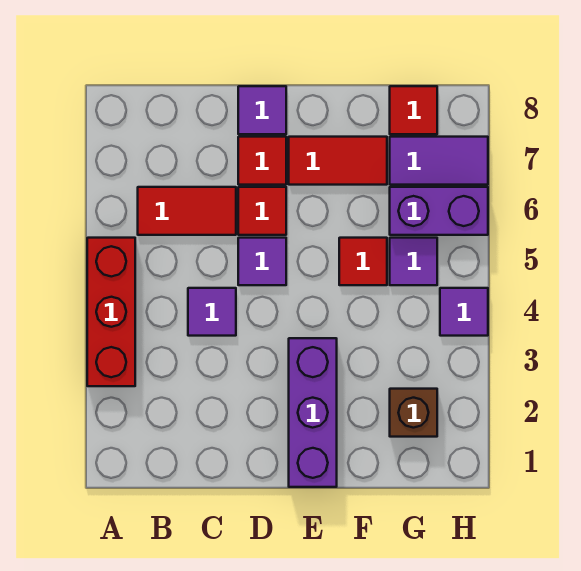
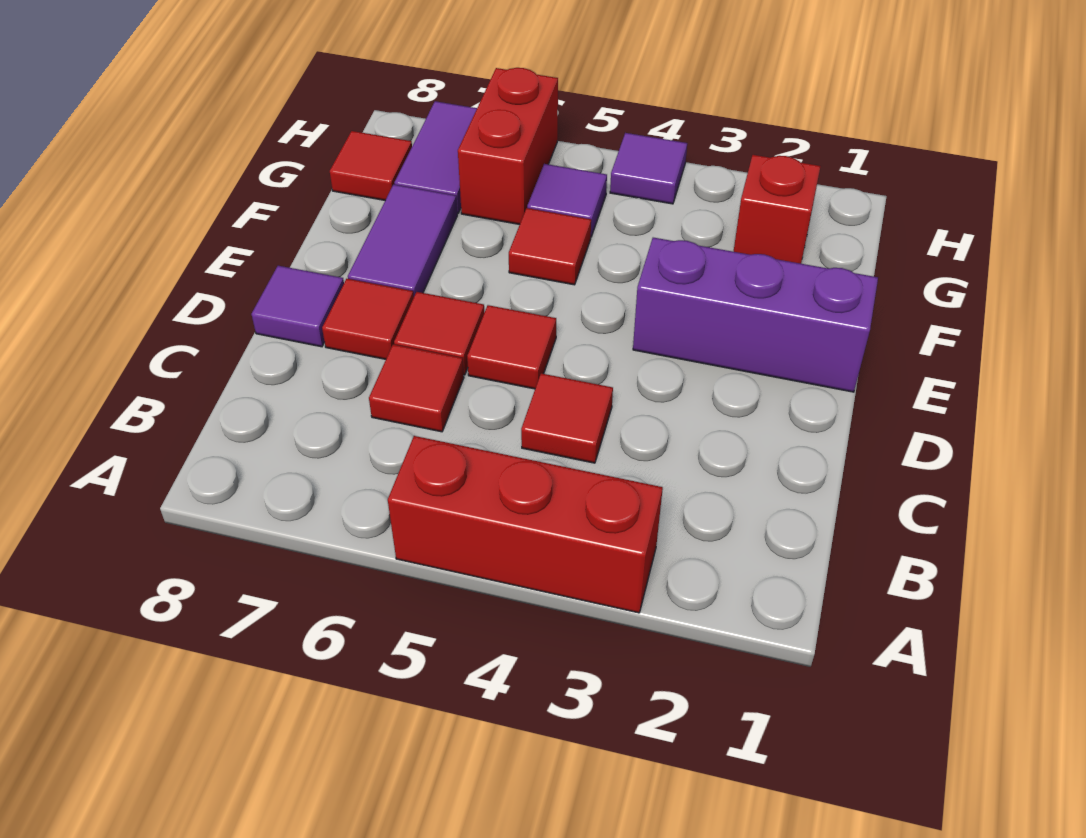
red 1x2 tile [138,187,236,235] -> red 1x1 tile [369,344,464,432]
purple 1x1 tile [188,288,236,336] -> red 1x1 tile [521,373,613,463]
purple 1x1 tile [238,238,286,285] -> red 1x1 tile [467,305,556,389]
red 1x2 tile [289,137,387,185] -> purple 1x2 tile [348,185,457,296]
brown 1x1 brick [390,389,437,437] -> red 1x1 brick [734,155,821,264]
purple 1x2 brick [390,187,488,235] -> red 1x2 brick [458,68,558,225]

